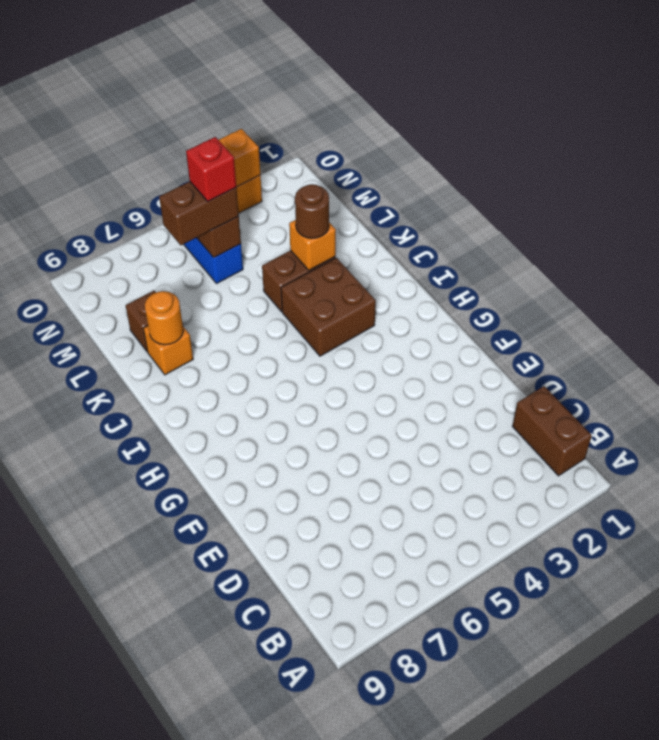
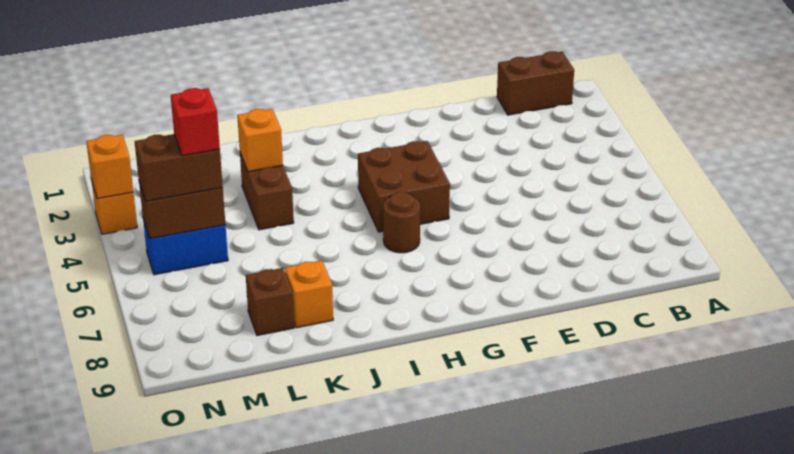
brown 2x2 brick [281,258,376,356] -> brown 2x2 brick moved to [358,141,450,232]
brown 1x1 round brick [295,184,329,238] -> brown 1x1 round brick moved to [383,192,420,253]
orange 1x1 round brick [145,291,183,345] -> none
brown 1x2 brick [159,182,239,245] -> brown 1x2 brick turned to [135,134,223,201]

